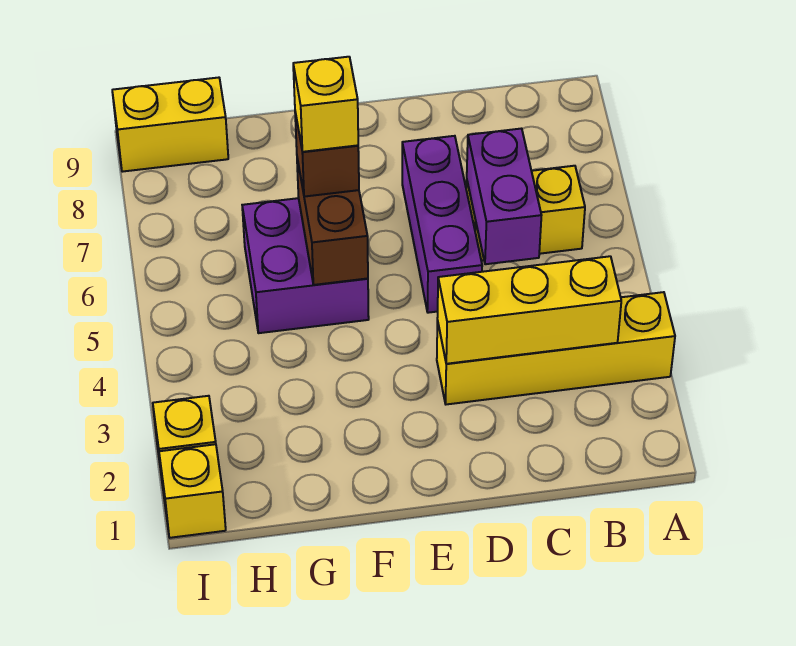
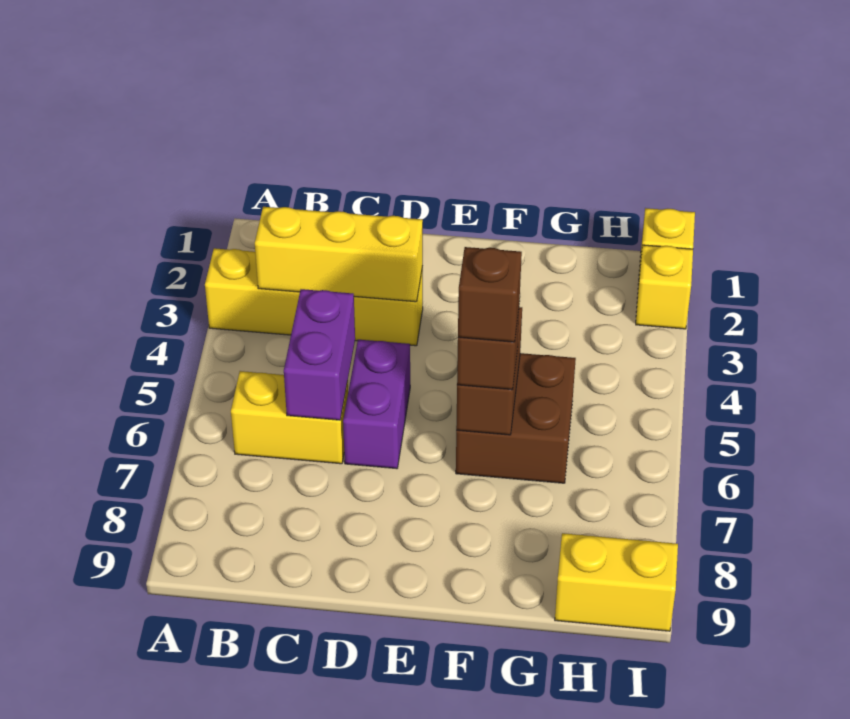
purple 1x3 brick [402,136,482,313] -> purple 1x2 brick [343,340,410,469]
purple 2x2 brick [242,198,369,333] -> brown 2x2 brick [456,353,576,483]
yellow 1x1 brick [293,57,358,152] -> brown 1x1 brick [458,247,522,342]

